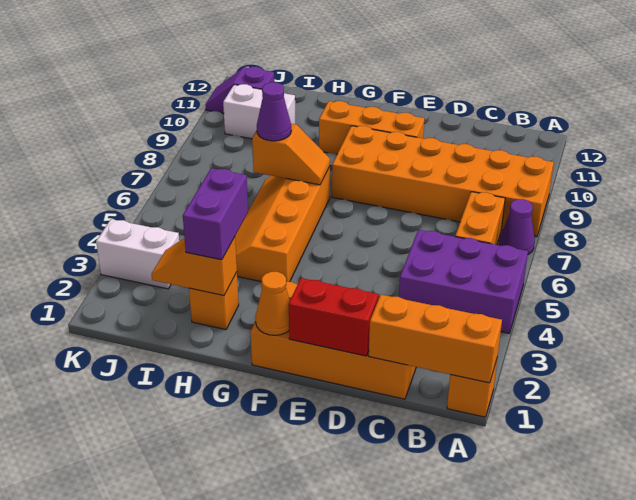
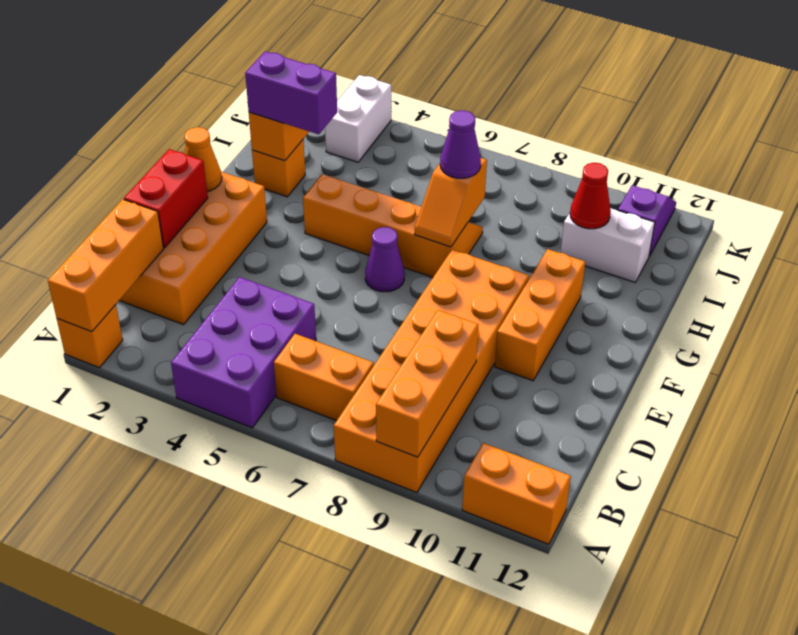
purple 1x1 cone [500,199,535,254] -> purple 1x1 cone moved to [365,227,405,292]
none -> orange 1x3 brick [376,310,479,457]
none -> orange 1x2 brick [462,443,571,544]
white 1x2 brick [223,84,295,139] -> white 1x2 brick turned to [561,208,655,282]
none -> red 1x1 cone [570,163,611,229]

